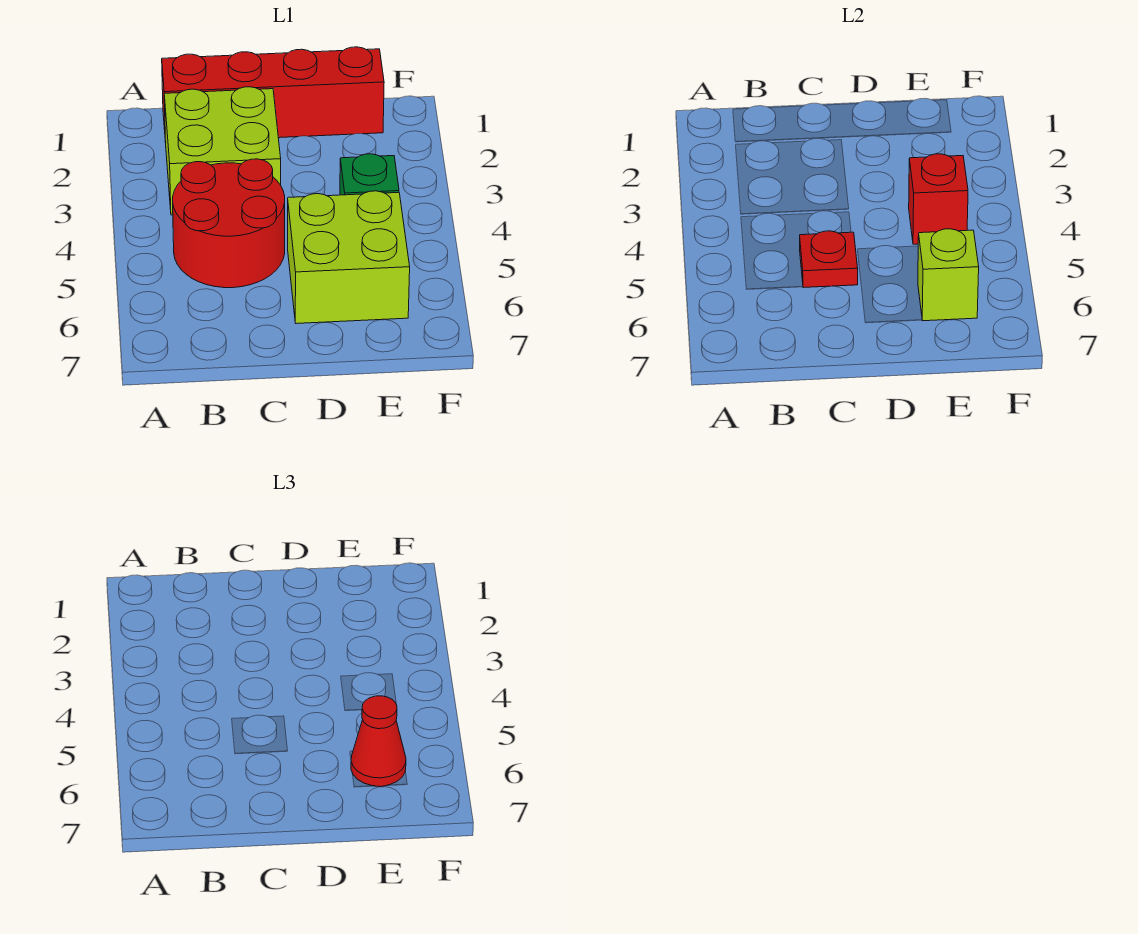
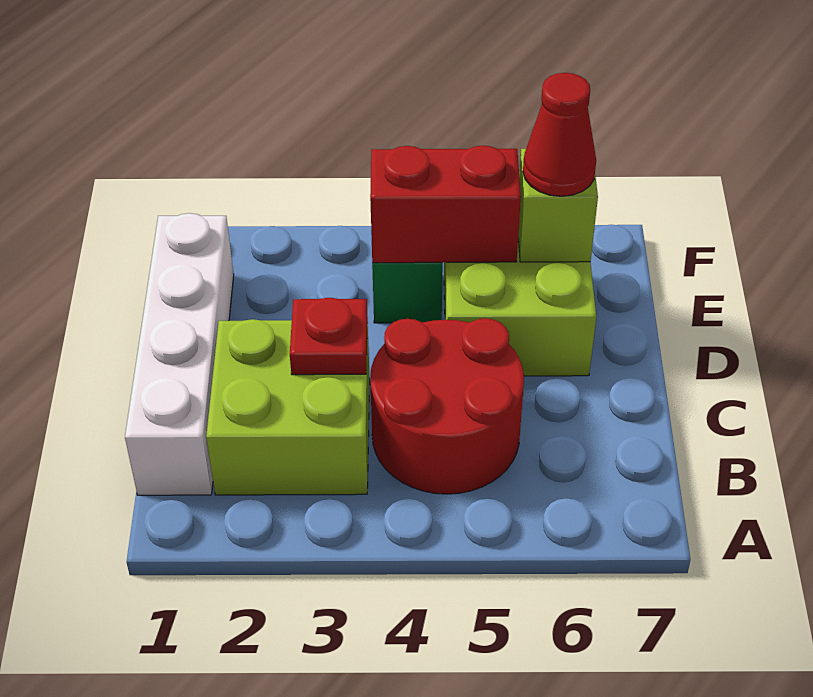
red 1x4 brick [162,47,384,142] -> white 1x4 brick [125,213,234,495]
red 1x1 plate [800,231,858,288] -> red 1x1 plate moved to [290,298,368,375]
red 1x1 brick [909,154,968,244] -> red 1x2 brick [370,146,521,263]

